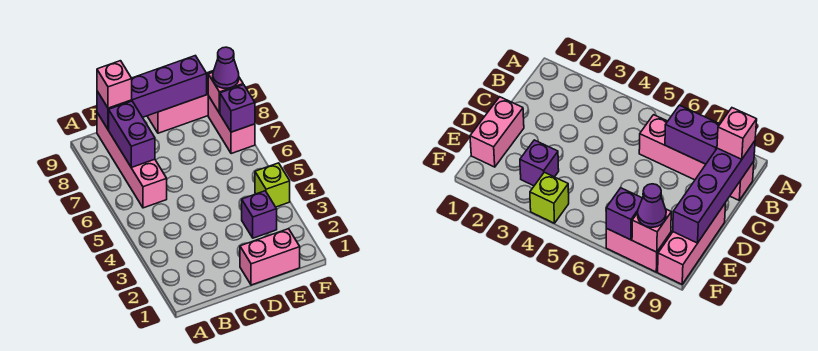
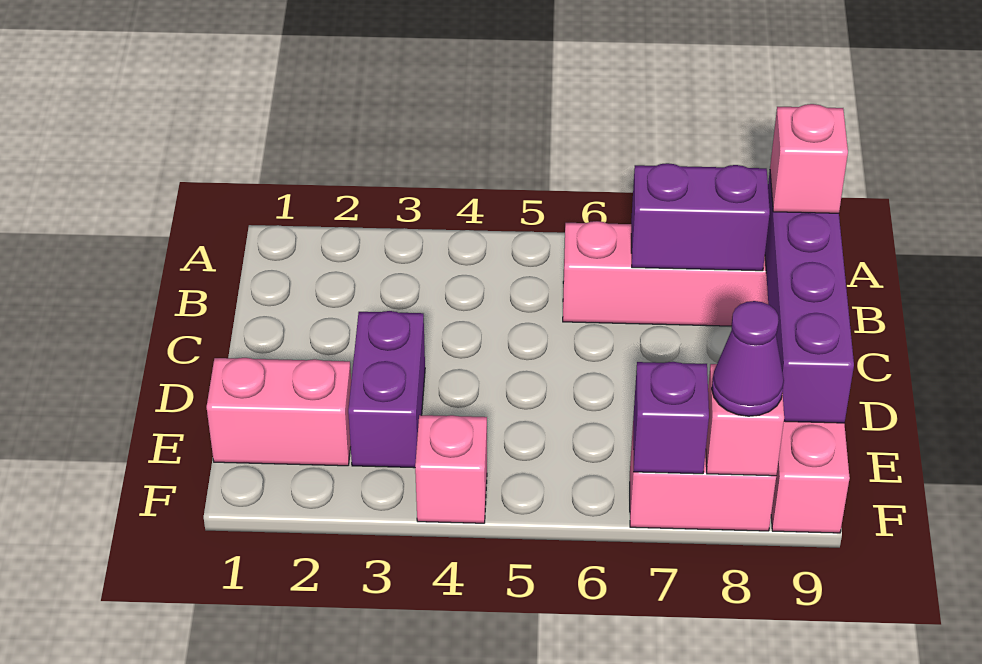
pink 1x2 brick [240,229,300,285] -> pink 1x2 brick turned to [207,358,351,466]
purple 1x1 brick [242,191,277,238] -> purple 1x2 brick [348,311,425,468]
lime 1x1 brick [255,163,290,207] -> pink 1x1 brick [415,415,487,523]

